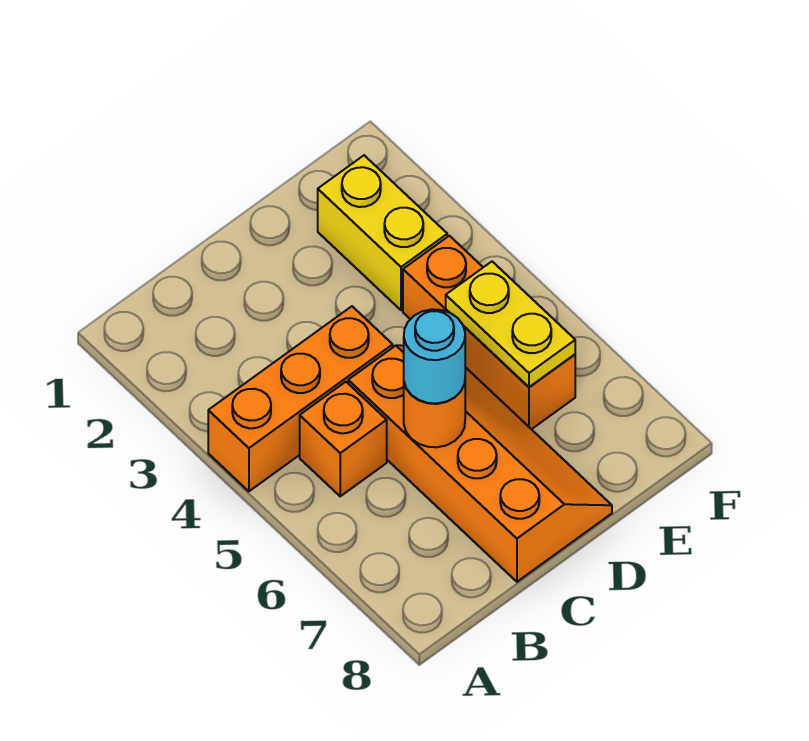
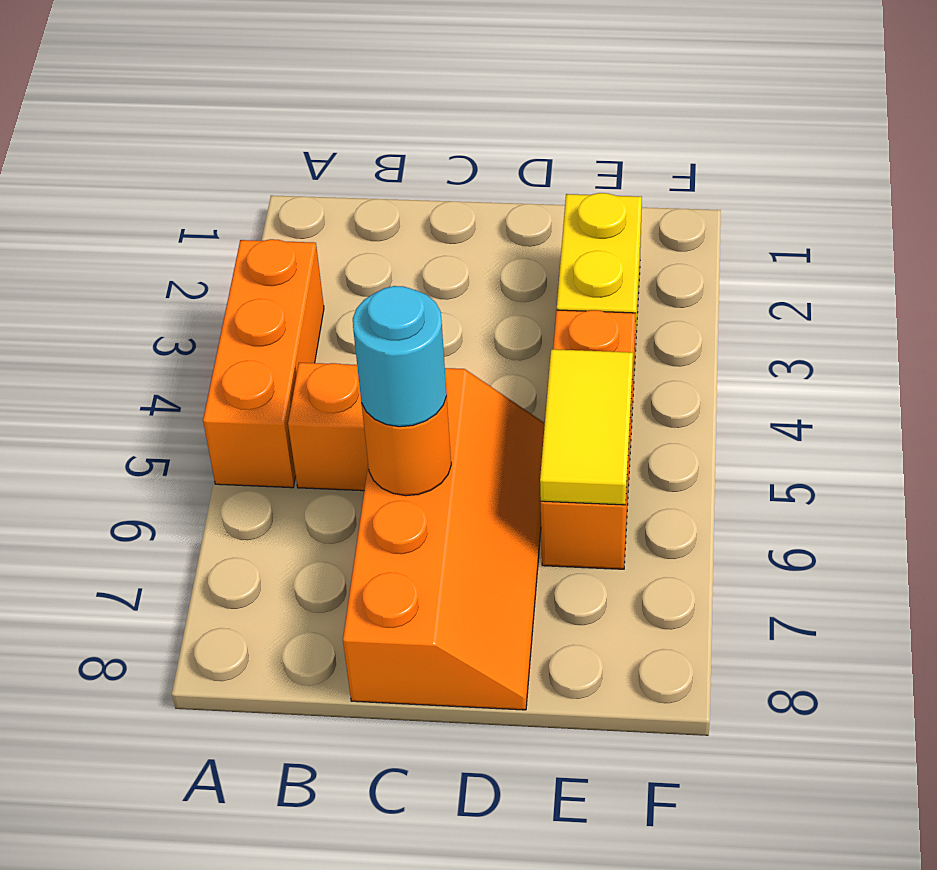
orange 1x3 brick [208,306,393,491] -> orange 1x3 brick turned to [203,239,324,488]
yellow 1x2 plate [446,262,575,387] -> yellow 1x2 tile [540,349,633,505]

